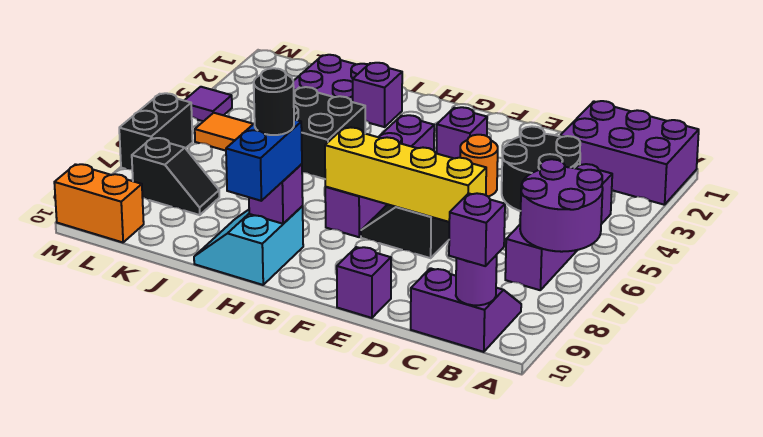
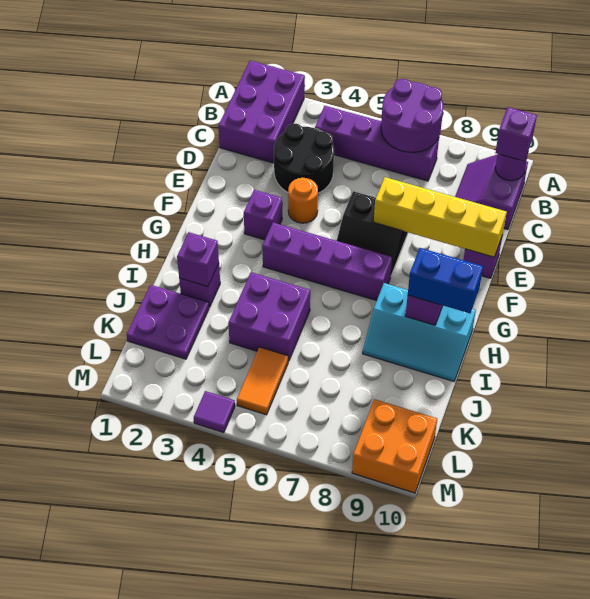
yellow 1x4 brick [325,128,486,222] -> yellow 1x4 brick turned to [374,177,507,257]
cyan 2x2 slope [194,206,303,285] -> cyan 2x3 slope [363,283,476,381]
black 1x1 round brick [254,68,294,135] -> none
none -> purple 1x1 brick [177,232,219,287]
black 2x2 brick [294,87,365,179] -> purple 2x2 brick [228,272,310,361]
black 1x2 slope [132,138,219,215] -> none
orange 1x2 brick [54,164,144,242] -> orange 2x2 brick [352,399,437,493]
black 1x2 brick [119,93,193,169] -> none

